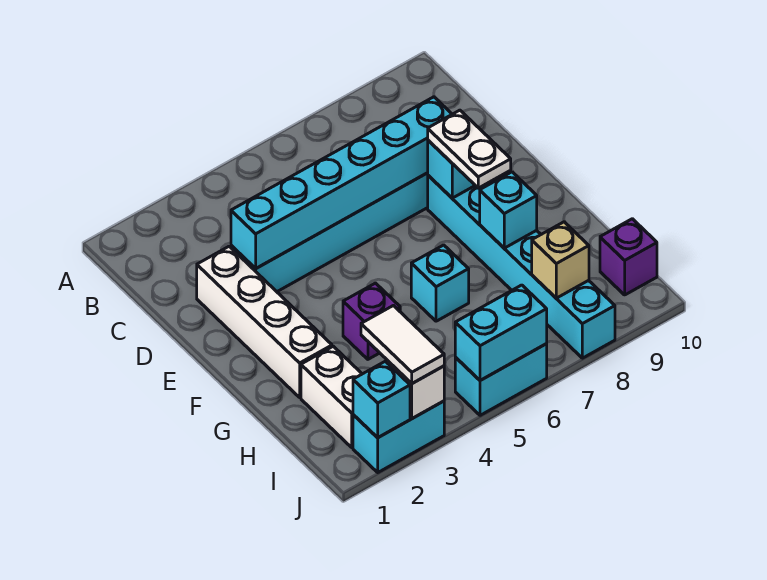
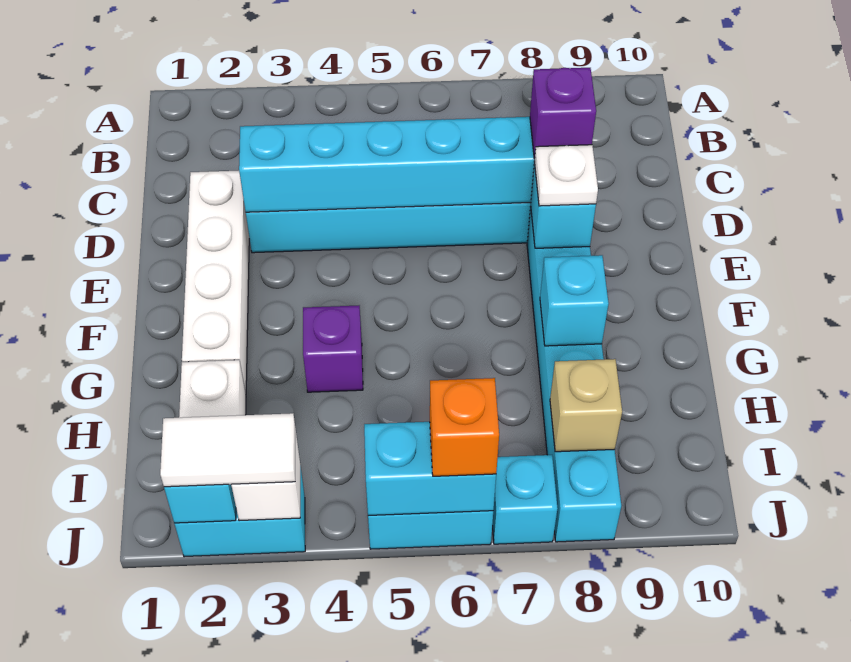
white 1x2 plate [428,110,511,188] -> white 1x1 plate [534,145,598,206]
cyan 1x1 brick [411,245,469,321] -> cyan 1x1 brick moved to [492,455,558,544]
white 1x2 tile [361,306,444,383] -> white 1x2 tile turned to [160,413,295,487]
purple 1x1 brick [600,219,657,295] -> purple 1x1 brick moved to [530,68,596,159]
none -> orange 1x1 brick [430,378,499,476]

